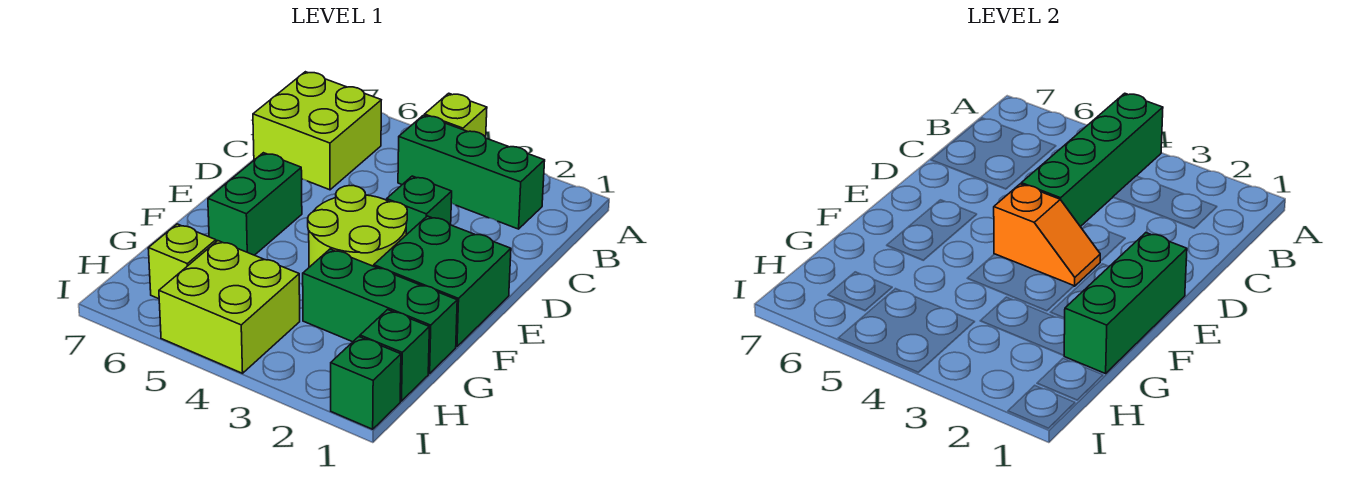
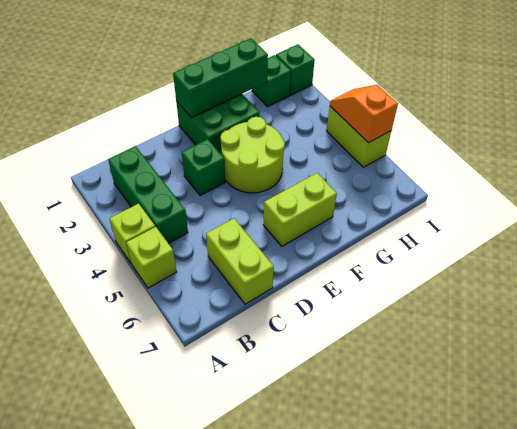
green 1x4 brick [1021,93,1163,227] -> none
lime 2x2 brick [253,72,381,190] -> lime 1x2 brick [206,218,274,304]
orange 1x2 slope [994,184,1101,286] -> orange 1x2 slope moved to [330,85,398,143]
green 1x2 brick [208,153,302,255] -> lime 1x2 brick [263,173,337,246]
green 1x3 brick [303,249,457,374] -> none
lime 2x2 brick [159,241,300,373] -> lime 1x2 brick [326,106,391,167]
lime 1x1 brick [148,224,216,299] -> lime 1x1 brick moved to [126,227,177,288]

